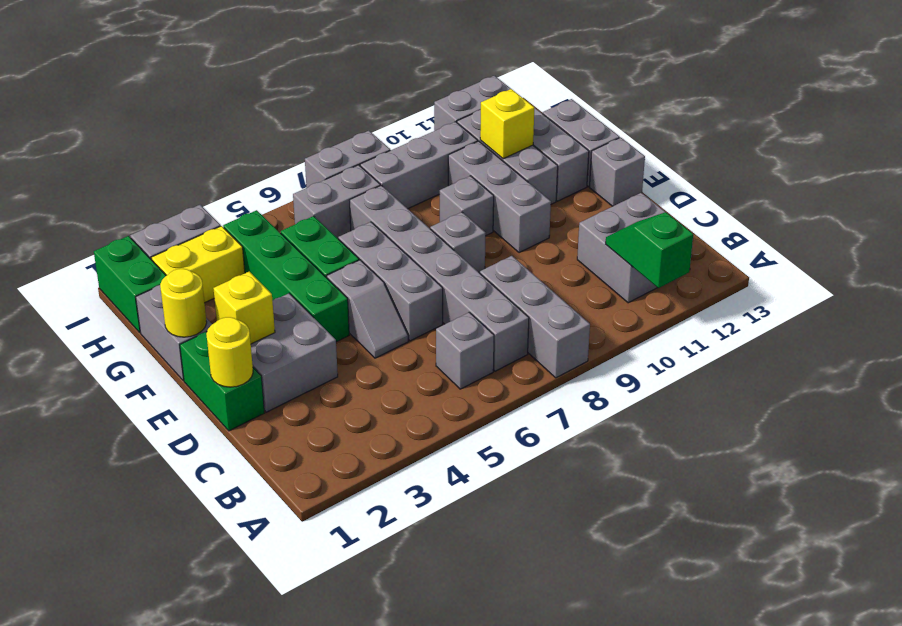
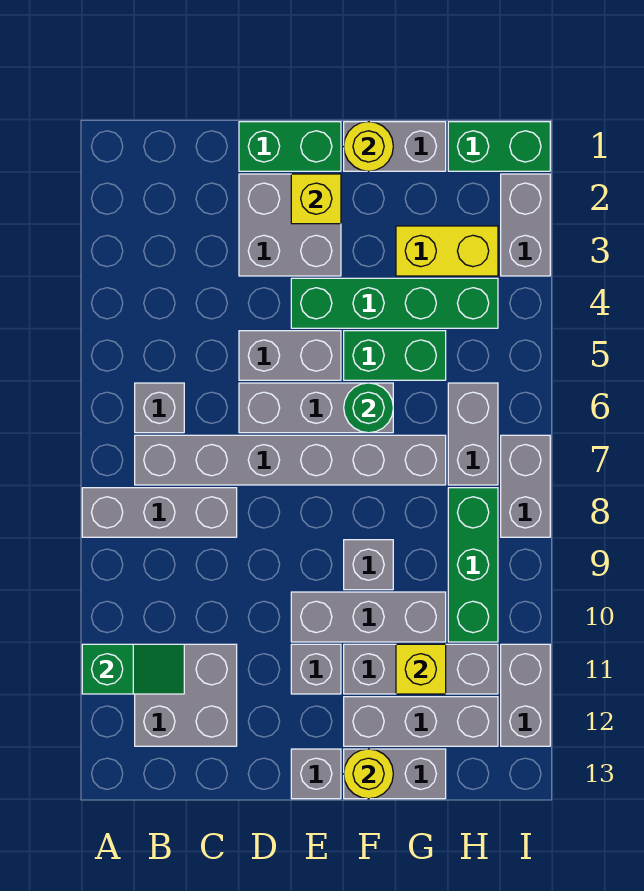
yellow 1x1 round brick [206,317,253,387] -> yellow 1x1 round brick moved to [344,749,393,799]
grey 1x2 slope [327,260,408,358] -> grey 1x2 brick [239,331,341,380]
grey 1x1 brick [430,212,485,272] -> grey 1x1 brick moved to [291,644,341,694]
none -> green 1x1 round brick [344,383,393,433]
yellow 1x2 brick [151,226,245,303] -> yellow 1x2 brick turned to [396,226,498,276]
grey 1x3 brick [360,122,478,209] -> green 1x3 brick [448,488,498,642]

